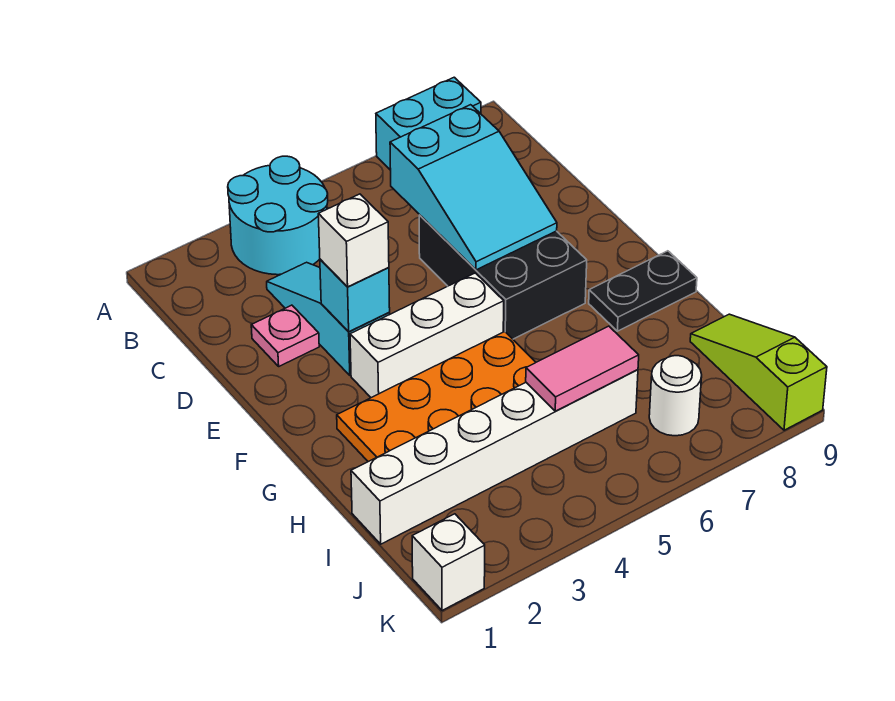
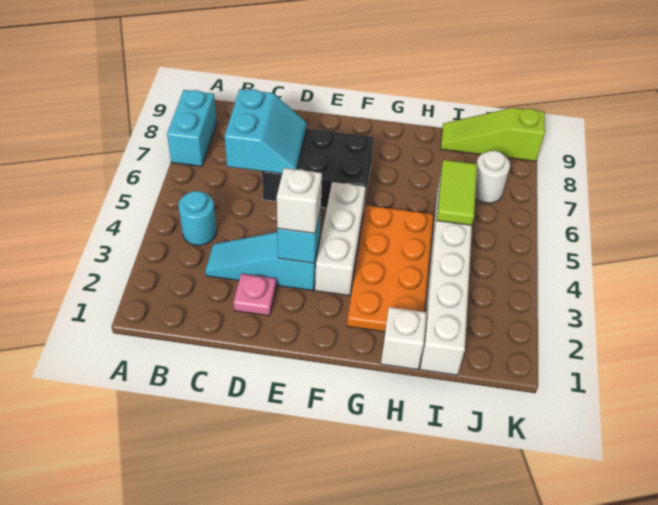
cyan 2x2 round brick [228,156,328,275] -> cyan 1x1 round brick [179,191,217,245]
cyan 2x3 slope [390,105,557,270] -> cyan 2x2 slope [225,89,307,174]
black 1x2 plate [589,251,697,331] -> none
pink 1x2 tile [526,326,639,411] -> lime 1x2 tile [437,160,477,225]
white 1x1 brick [412,514,485,611] -> white 1x1 brick moved to [381,307,427,370]

